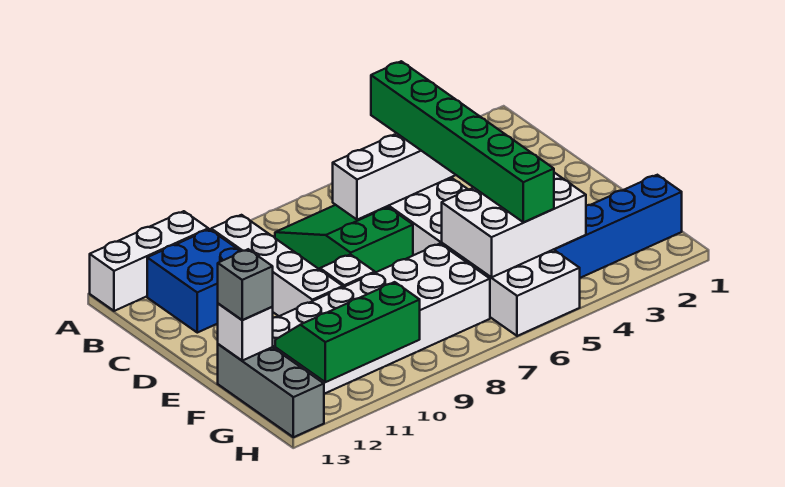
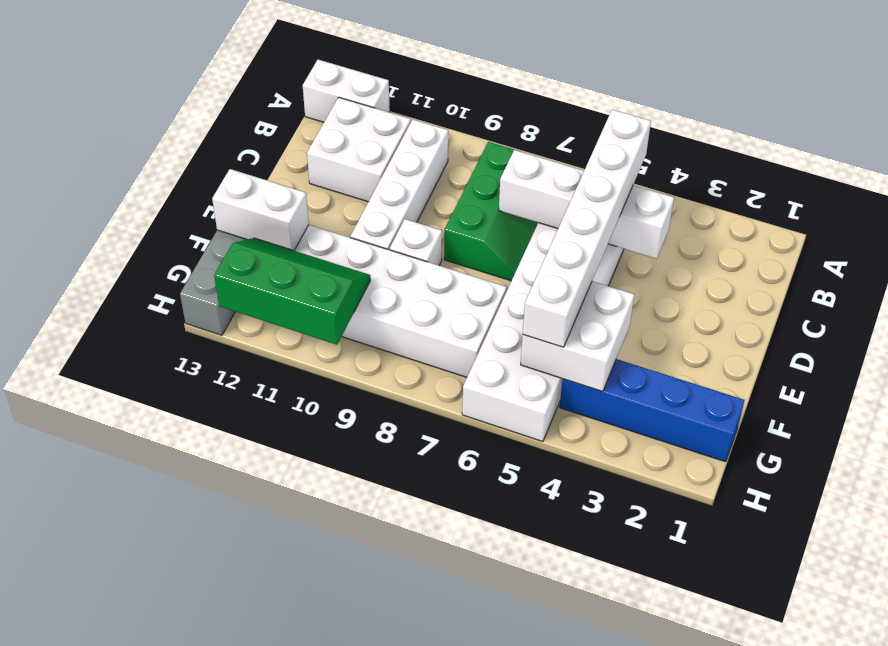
white 1x3 brick [90,211,208,311] -> white 1x2 brick [303,60,390,122]
green 1x6 brick [371,61,554,222] -> white 1x6 brick [523,109,651,347]
green 2x3 slope [275,205,413,273] -> green 2x3 slope turned to [444,142,538,281]
blue 2x2 brick [147,229,240,333] -> white 2x2 brick [307,97,411,202]
white 2x3 brick [442,173,586,277] -> white 2x2 brick [521,281,635,392]
white 1x1 brick [218,304,273,361] -> white 1x2 brick [212,169,309,251]
grey 1x1 brick [218,249,273,320] -> none

